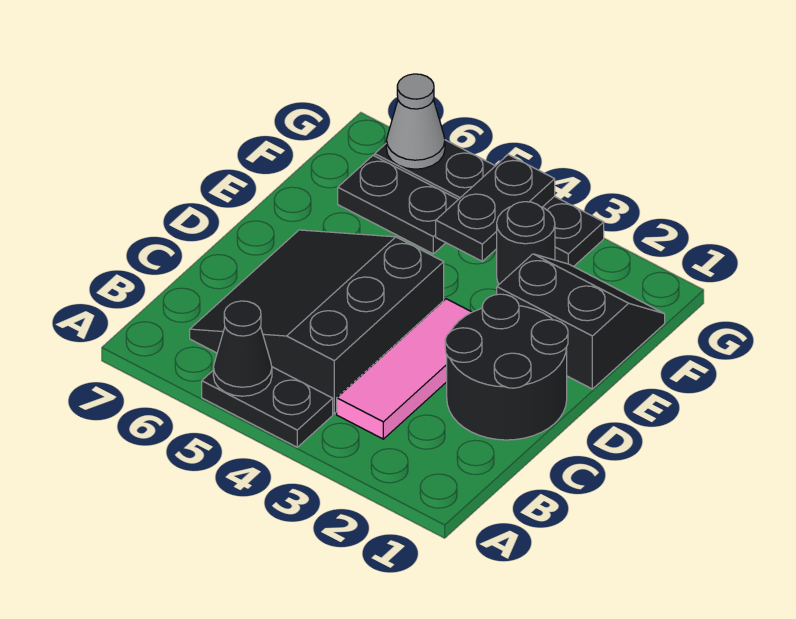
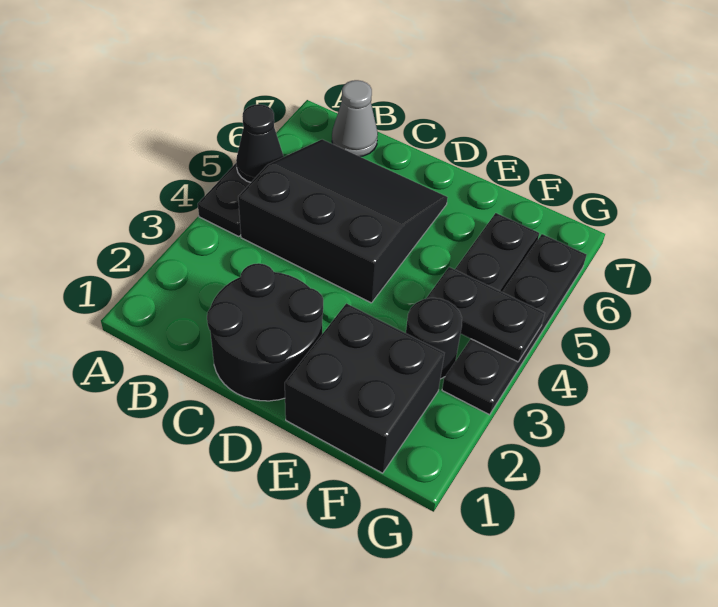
pink 1x3 tile [337,299,472,439] -> none
black 2x2 slope [497,254,665,389] -> black 2x2 brick [285,303,444,473]
grey 1x1 cone [386,74,445,169] -> grey 1x1 cone moved to [332,80,378,157]

